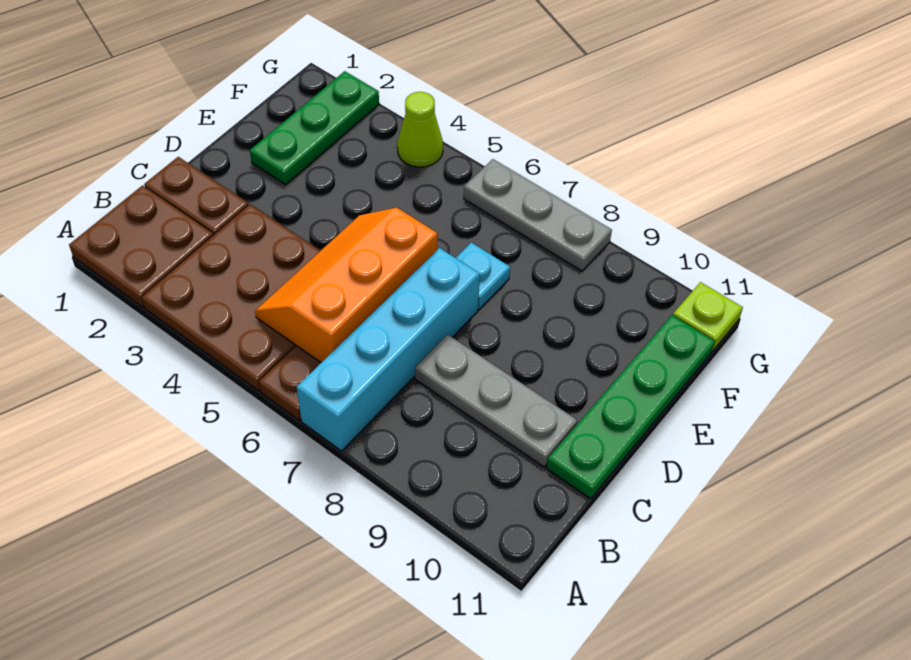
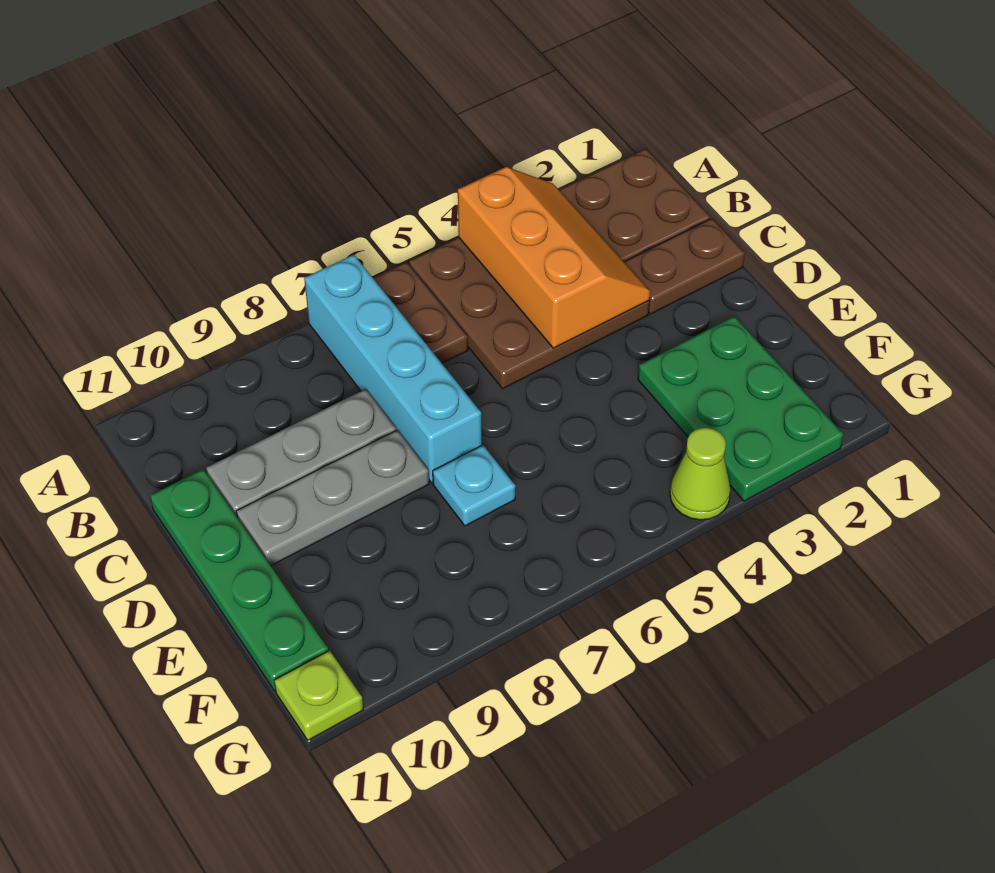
orange 2x3 slope [255,208,438,362] -> orange 2x3 slope moved to [458,167,650,348]
green 1x3 plate [250,71,379,185] -> green 2x3 plate [638,316,844,501]
grey 1x3 plate [464,159,612,271] -> grey 1x3 plate moved to [236,430,429,565]

